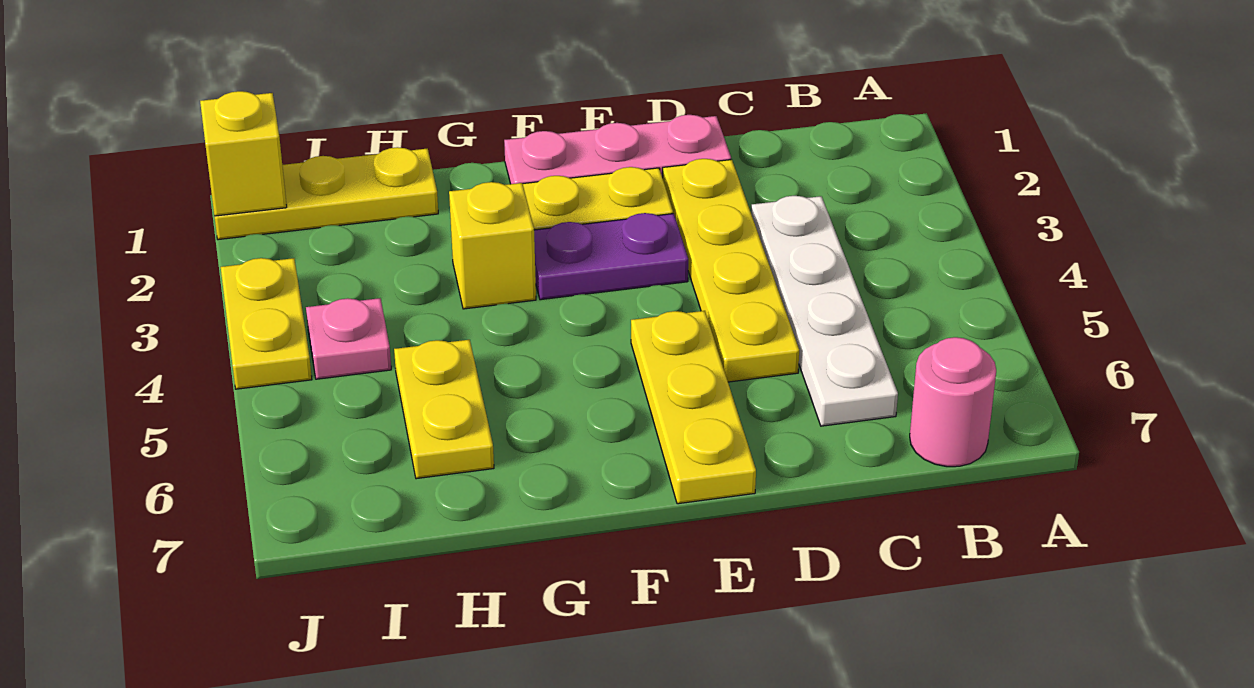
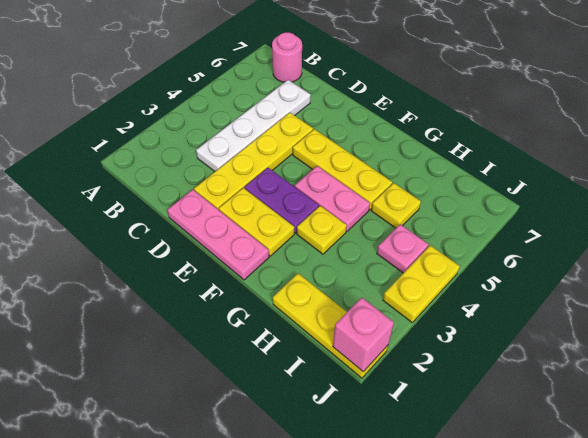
yellow 1x3 plate [631,311,756,504] -> yellow 1x3 plate turned to [293,129,392,210]
none -> pink 1x2 plate [295,166,370,231]
yellow 1x1 brick [449,182,536,309] -> yellow 1x1 plate [297,206,347,254]
yellow 1x2 plate [394,340,494,479] -> yellow 1x1 plate [371,183,421,228]
yellow 1x1 brick [200,91,287,216] -> pink 1x1 brick [333,298,394,372]

